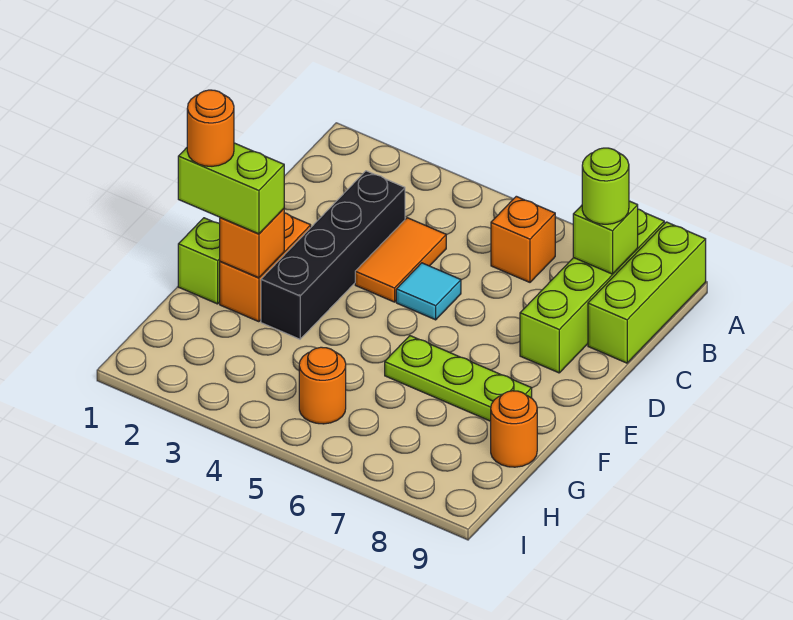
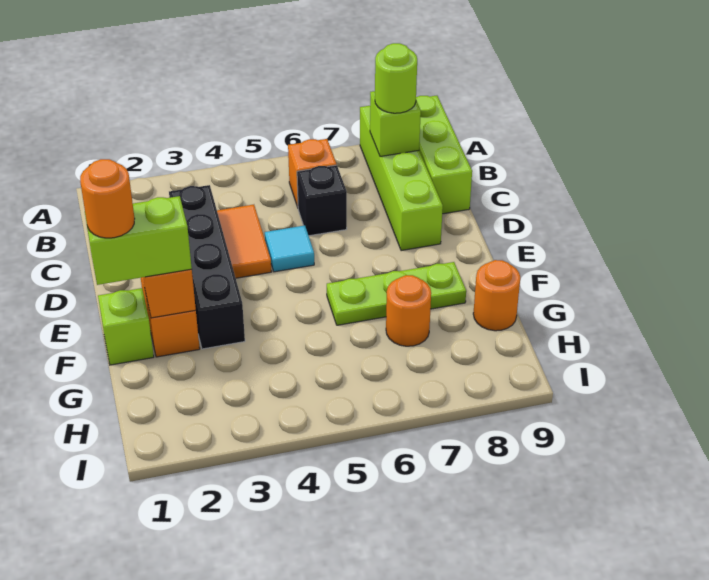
none -> black 1x1 brick [297,165,347,236]
orange 1x1 round brick [299,347,346,424] -> orange 1x1 round brick moved to [386,275,431,346]

